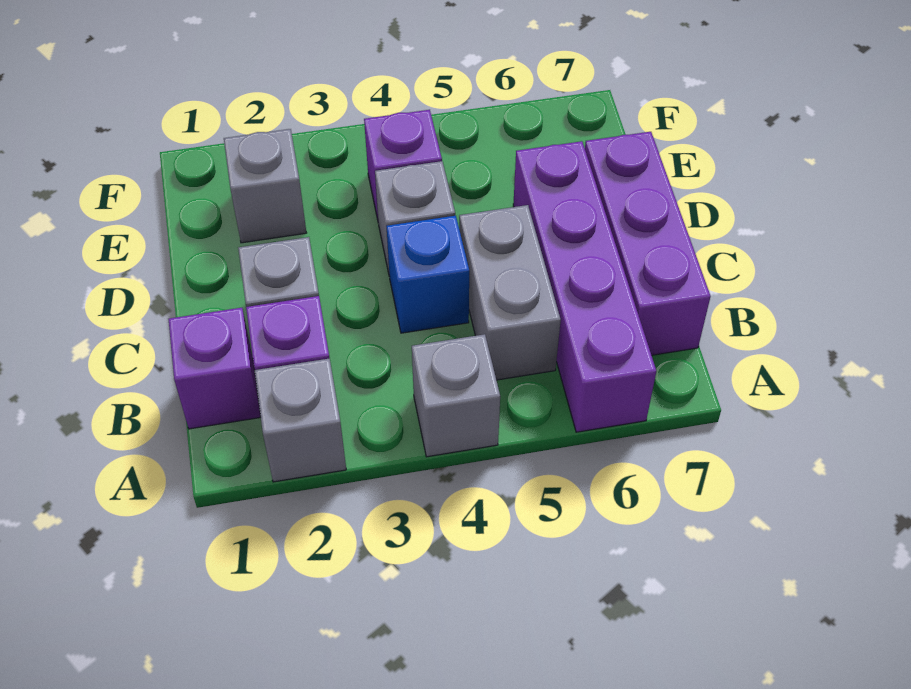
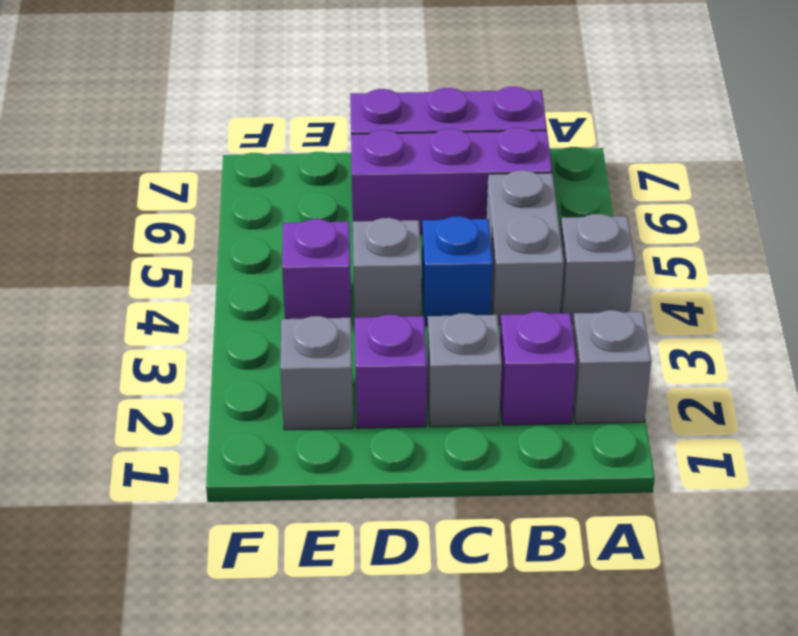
purple 1x4 brick [513,141,656,432] -> purple 1x3 brick [351,128,552,234]
purple 1x1 brick [169,308,261,429] -> purple 1x1 brick moved to [355,315,427,428]
grey 1x2 brick [459,205,561,380] -> grey 1x2 brick turned to [486,170,564,324]

